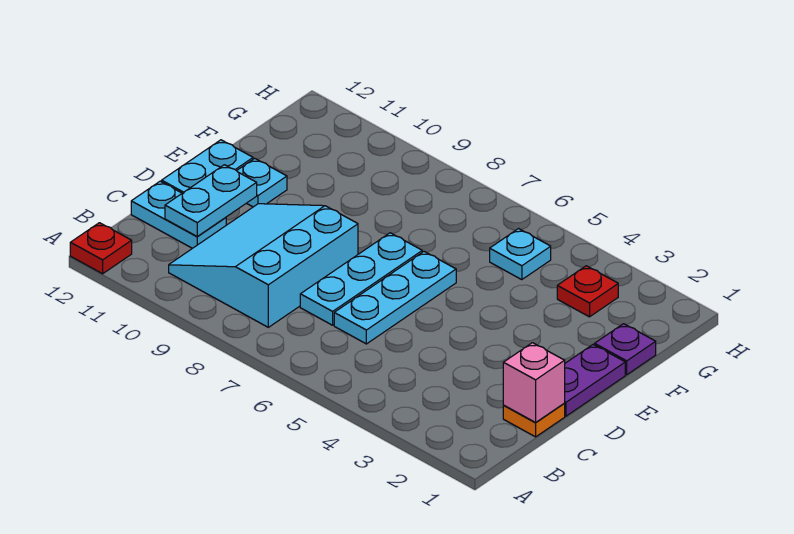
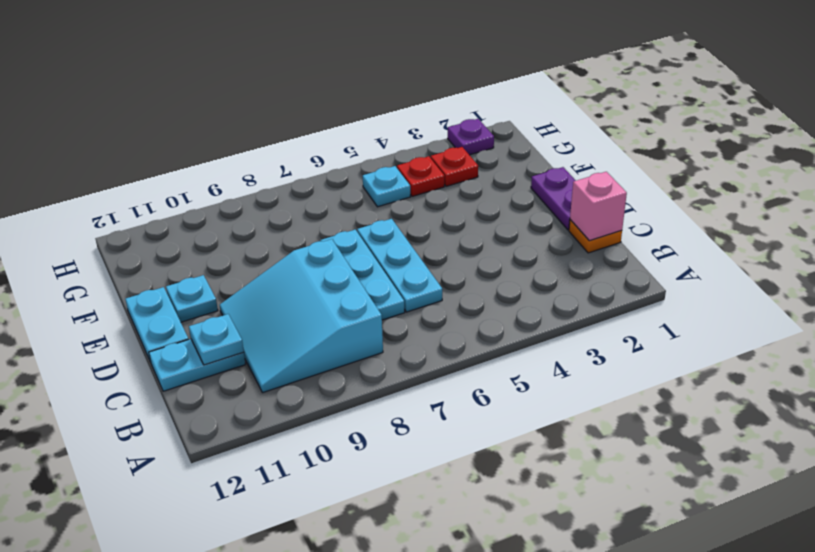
red 1x1 plate [70,223,132,274] -> red 1x1 plate moved to [397,156,445,197]
cyan 1x2 plate [165,165,257,237] -> cyan 1x1 plate [189,314,244,365]
purple 1x1 plate [595,324,656,375] -> purple 1x1 plate moved to [448,119,494,155]

